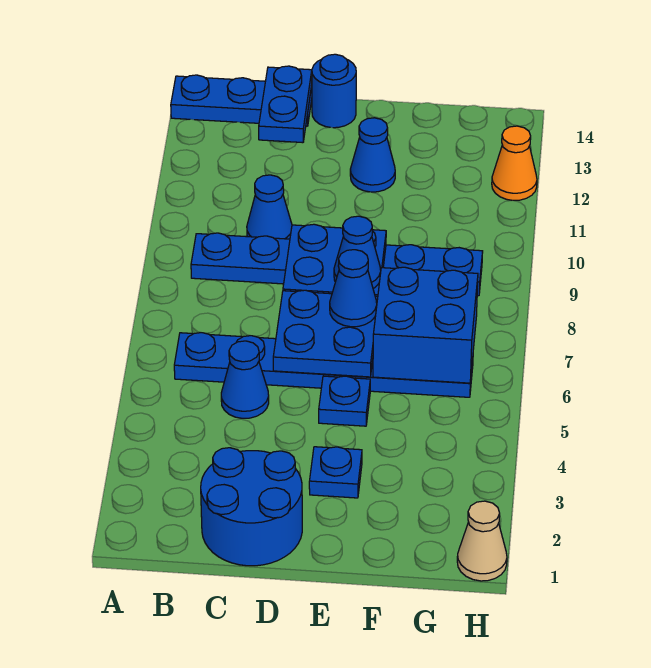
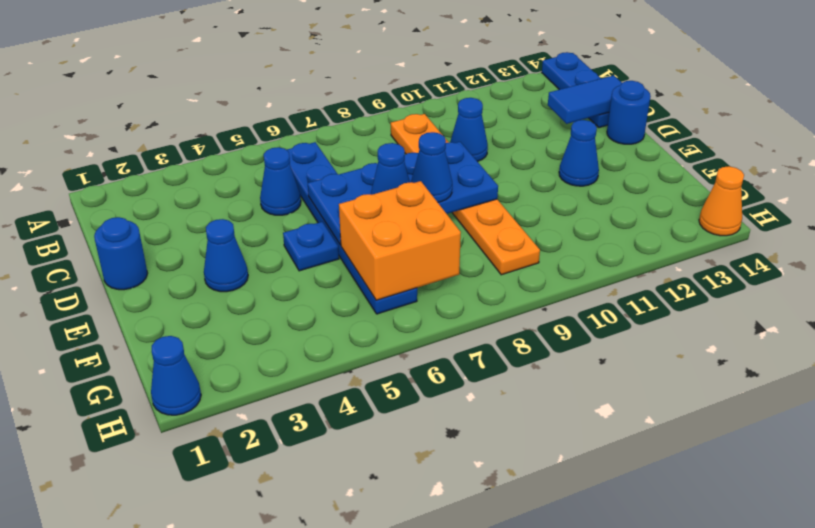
blue 1x6 plate [191,233,483,296] -> orange 1x6 plate [391,114,540,275]
blue 2x2 round brick [201,448,302,566] -> blue 1x1 round brick [94,217,148,290]
blue 1x2 plate [259,66,312,143] -> blue 1x2 tile [548,75,622,124]
blue 1x1 plate [309,447,362,498] -> blue 1x1 cone [204,219,248,292]
blue 2x2 brick [373,267,478,383] -> orange 2x2 brick [339,181,461,300]
tan 1x1 cone [457,501,507,581] -> blue 1x1 cone [151,336,201,415]
orange 1x1 cone [492,126,537,200] -> orange 1x1 cone moved to [699,166,744,236]

